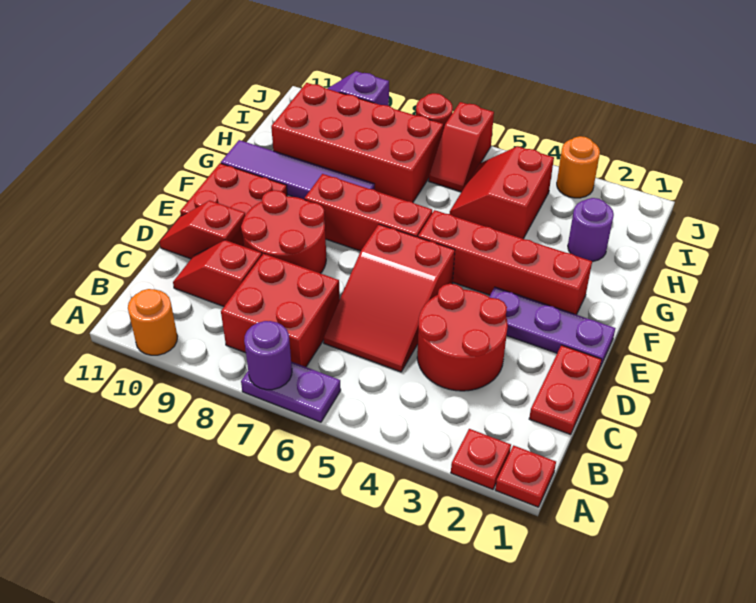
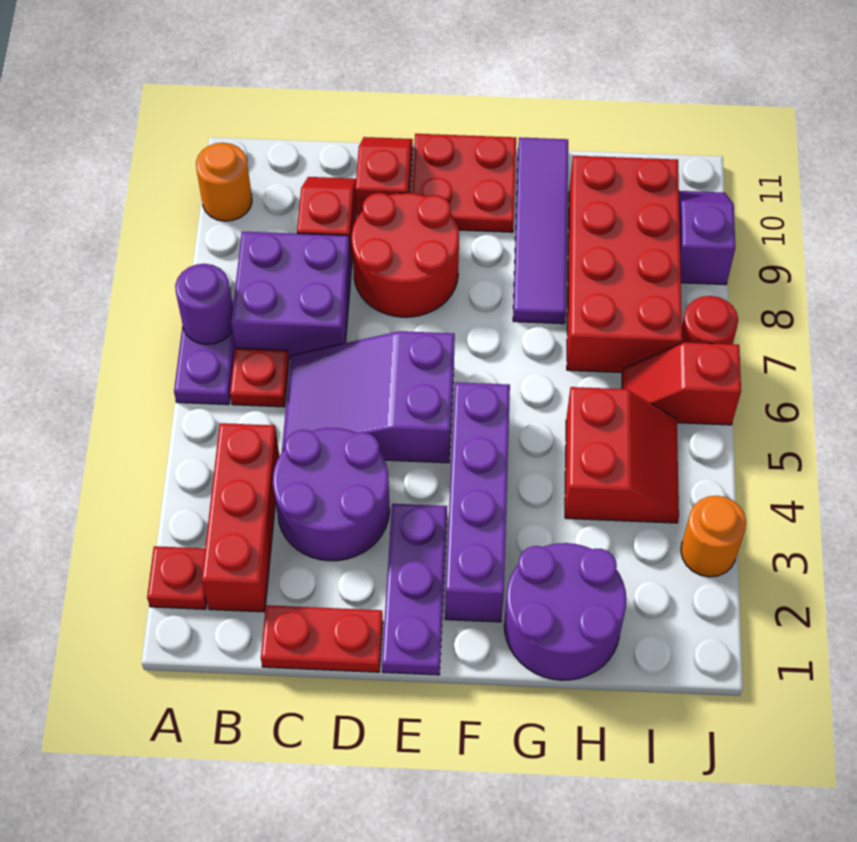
red 1x1 plate [495,445,556,507] -> red 1x1 plate moved to [230,348,289,407]
red 2x2 brick [221,254,340,367] -> purple 2x2 brick [231,232,351,359]
red 2x2 round brick [417,284,508,391] -> purple 2x2 round brick [273,428,390,561]
red 2x3 slope [323,224,455,372] -> purple 2x3 slope [282,331,455,463]
red 1x4 brick [418,210,592,315] -> purple 1x4 brick [445,382,510,622]
red 1x3 brick [304,174,432,251] -> red 1x3 brick moved to [202,423,279,612]
purple 1x1 round brick [568,198,614,262] -> purple 2x2 round brick [504,543,627,680]
red 2x2 slope [450,146,554,239] -> red 2x2 slope turned to [565,387,679,523]

